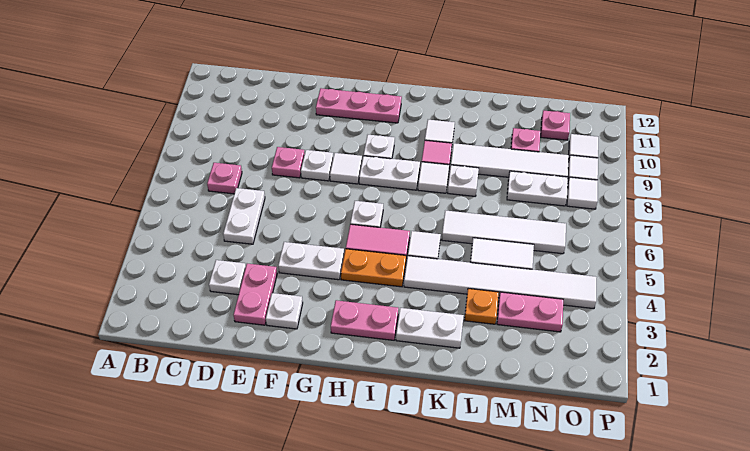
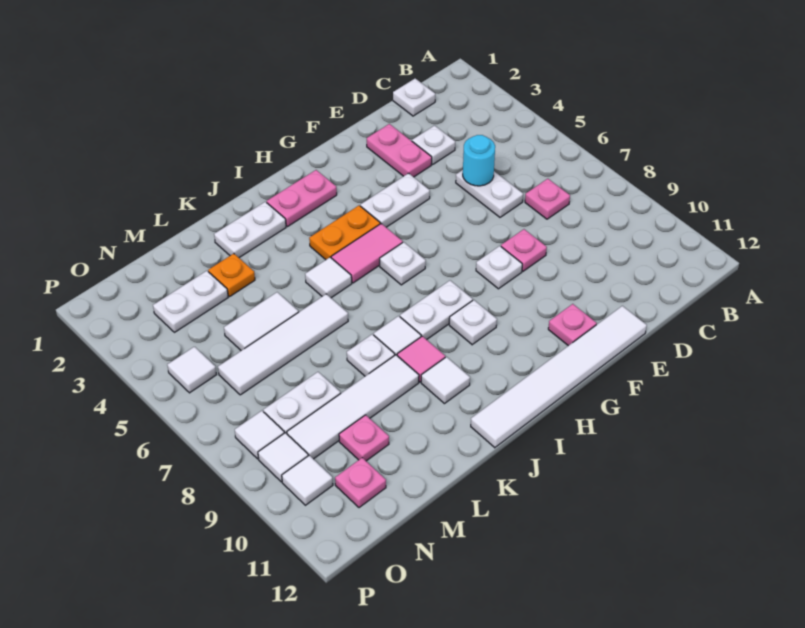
none -> cyan 1x1 round brick [463,135,495,186]
white 1x1 plate [266,293,303,329] -> white 1x1 plate moved to [393,79,435,116]
pink 1x3 plate [316,88,402,123] -> pink 1x1 plate [548,304,597,346]
white 1x1 tile [330,153,362,184] -> white 1x1 tile moved to [167,347,217,393]
white 1x6 tile [404,256,597,309] -> white 1x6 tile moved to [471,306,647,448]
pink 1x2 plate [497,292,563,332] -> white 1x2 plate [153,271,228,332]

